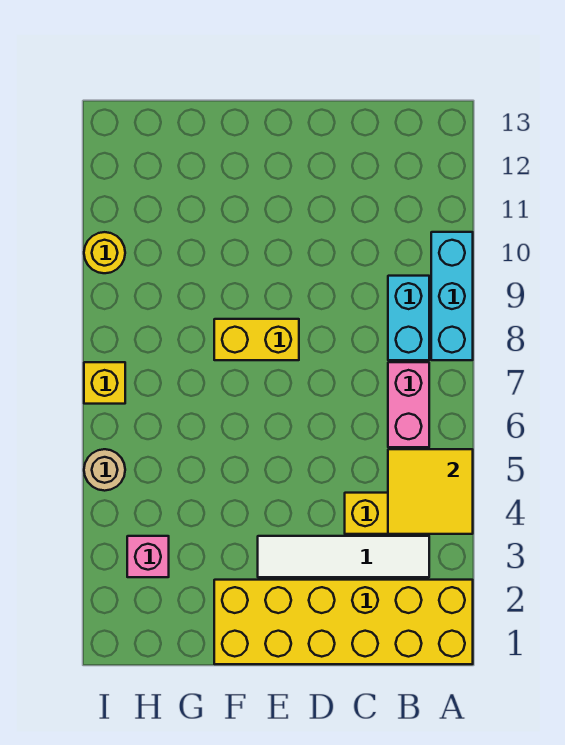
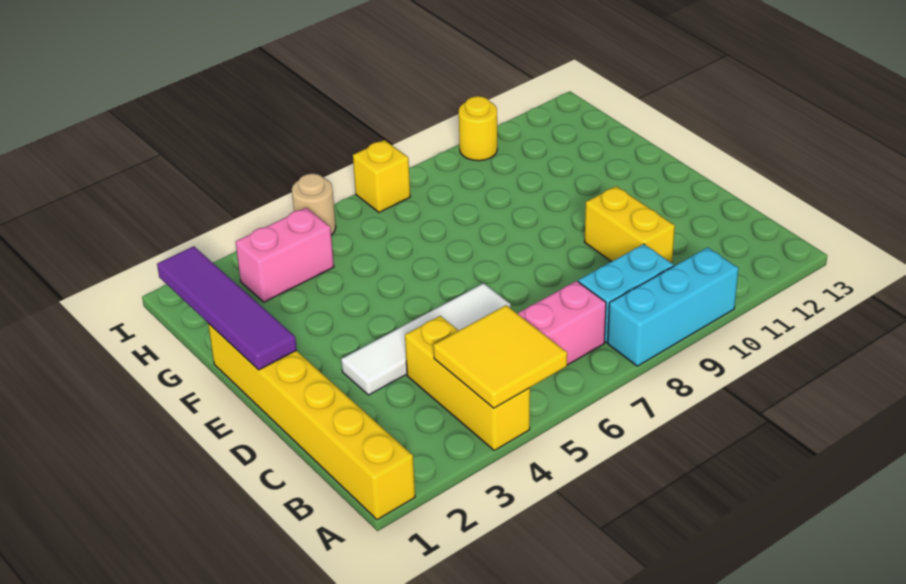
yellow 2x6 brick [214,580,473,664] -> yellow 1x6 brick [208,324,415,520]
white 1x4 tile [258,536,429,577] -> white 1x4 tile turned to [341,283,511,395]
none -> purple 1x4 tile [157,246,297,370]
yellow 1x2 brick [214,319,299,360] -> yellow 1x2 brick moved to [585,186,675,263]
pink 1x1 brick [127,536,169,577] -> pink 1x2 brick [236,208,334,302]

